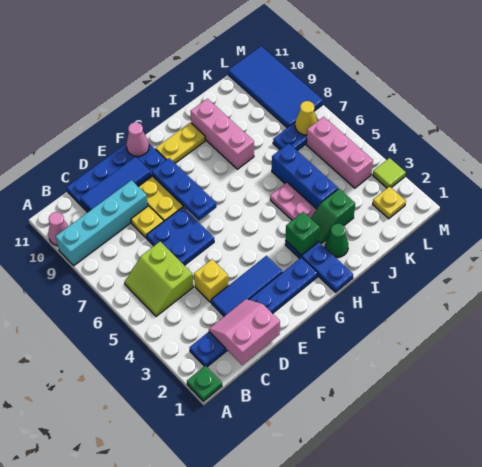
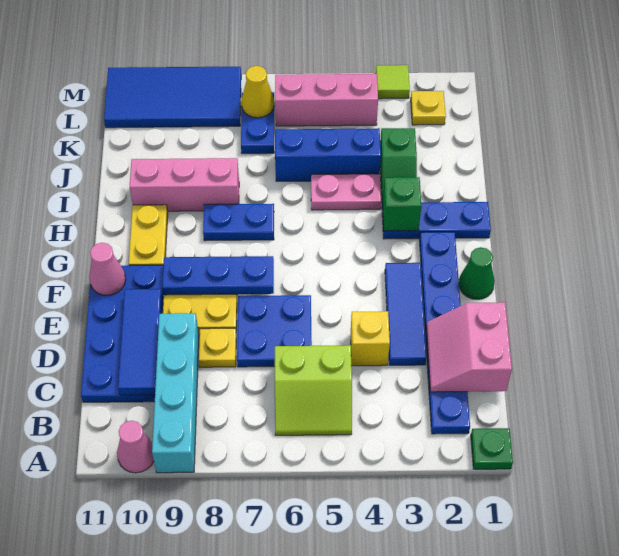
none -> blue 1x2 plate [203,204,274,241]
green 1x1 cone [325,224,348,257] -> green 1x1 cone moved to [459,247,495,299]

